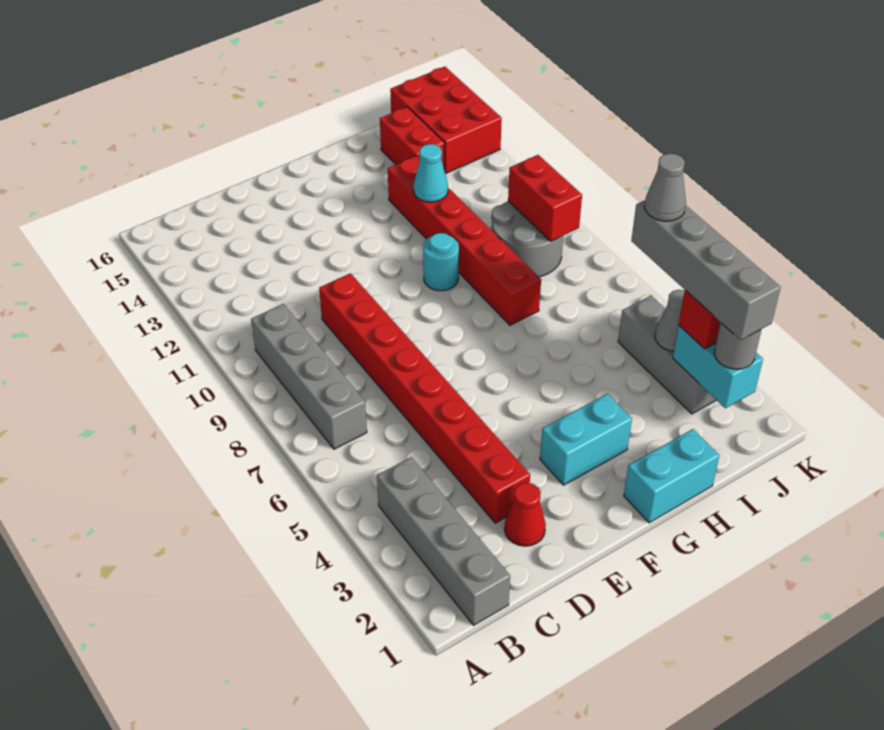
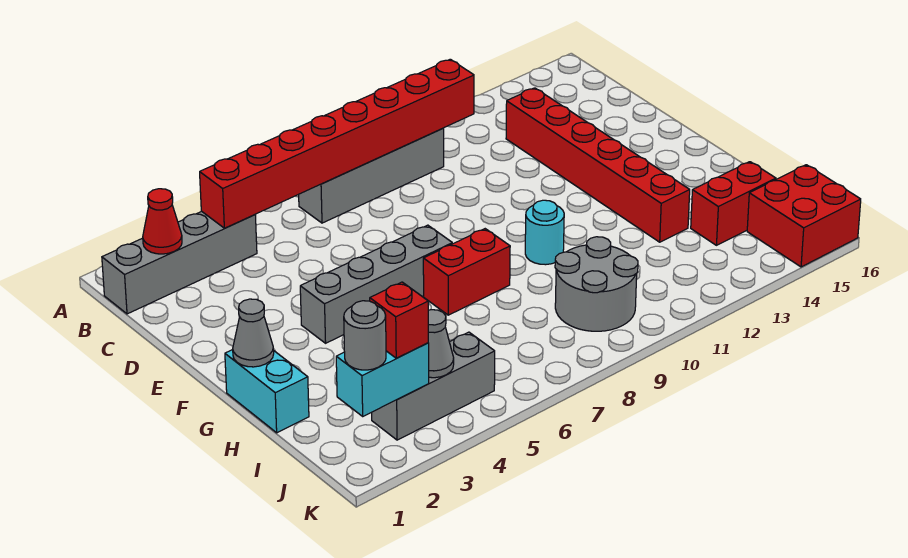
red 1x1 cone [504,483,546,546] -> red 1x1 cone moved to [143,189,182,254]
red 1x8 brick [319,273,530,523] -> red 1x8 brick moved to [200,59,474,228]
cyan 1x2 brick [540,394,632,485] -> none
red 1x6 brick [388,156,541,325] -> red 1x6 brick turned to [506,88,690,242]
cyan 1x1 cone [414,144,448,202] -> none
grey 1x4 brick [631,200,781,340] -> grey 1x4 brick moved to [300,225,452,343]
grey 1x1 cone [645,153,686,221] -> grey 1x1 cone moved to [233,299,274,367]
red 1x2 brick [508,155,582,241] -> red 1x2 brick moved to [423,229,510,315]
red 2x3 brick [390,67,502,173] -> red 2x2 brick [747,165,861,267]

